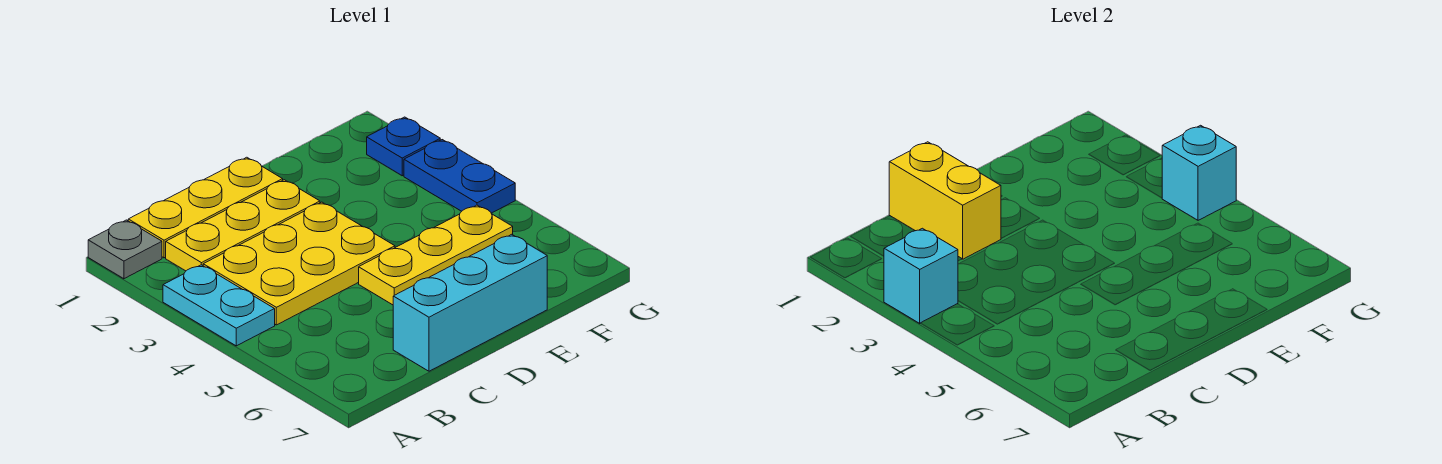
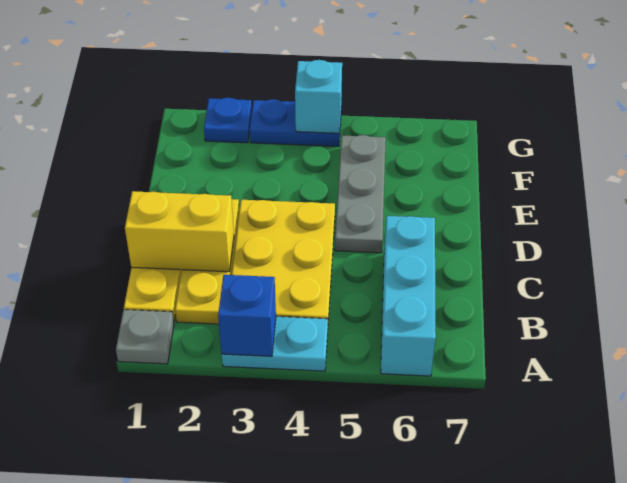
cyan 1x1 brick [884,228,958,323] -> blue 1x1 brick [218,275,276,356]
cyan 1x3 brick [393,234,547,371] -> cyan 1x3 brick moved to [381,216,436,376]
yellow 1x3 plate [359,205,513,305] -> grey 1x3 plate [335,135,386,253]

